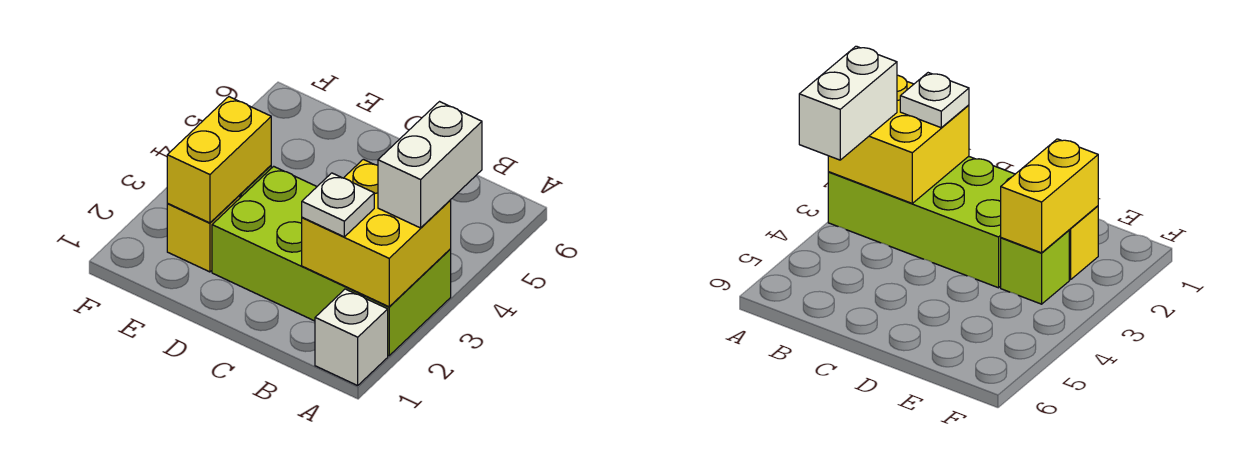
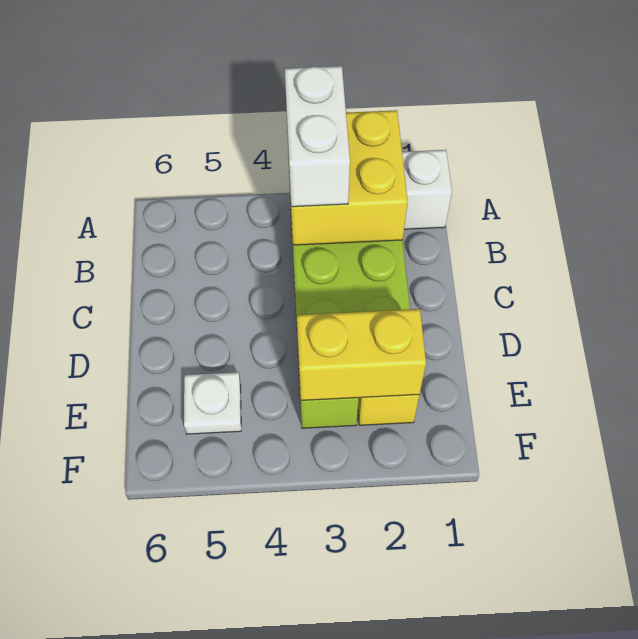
white 1x2 brick [378,102,482,228] -> white 1x2 brick turned to [285,66,350,207]
white 1x1 plate [302,173,374,237] -> white 1x1 plate moved to [184,372,241,434]

